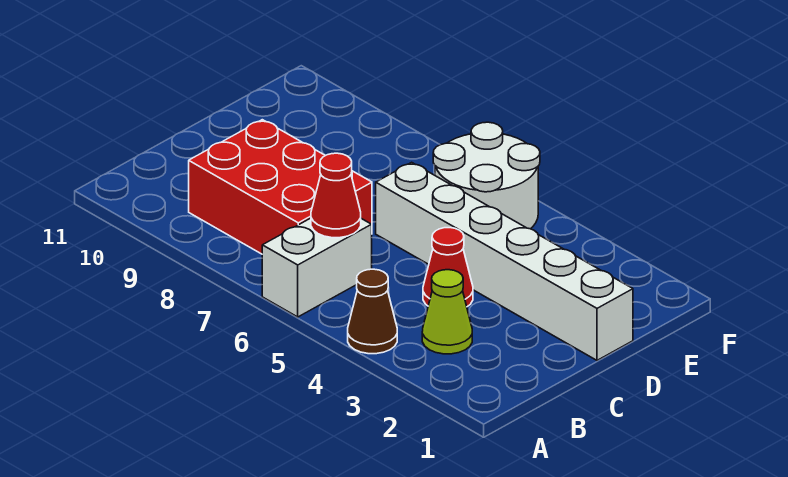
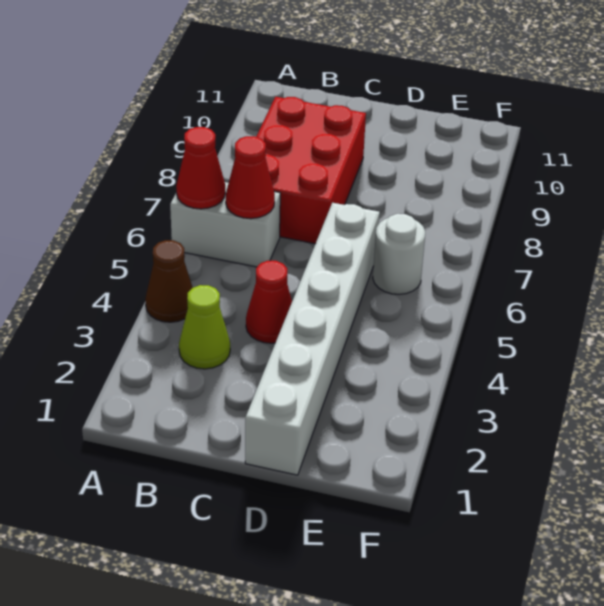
none -> red 1x1 cone [176,127,225,209]
white 2x2 round brick [433,122,540,229] -> white 1x1 round brick [373,214,425,294]

